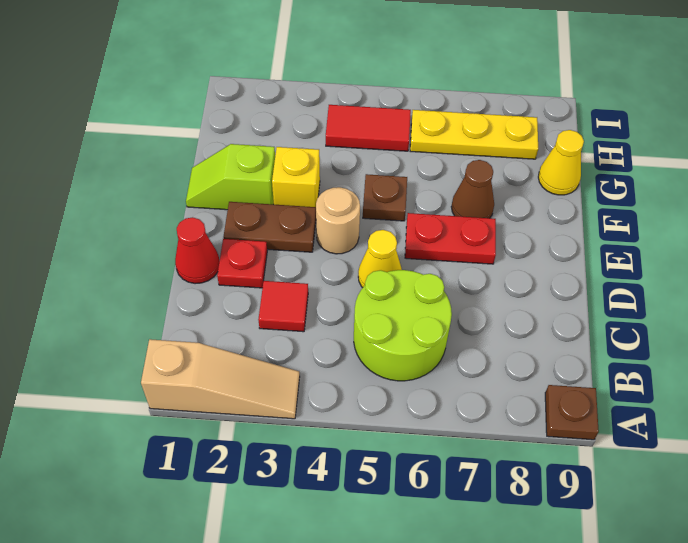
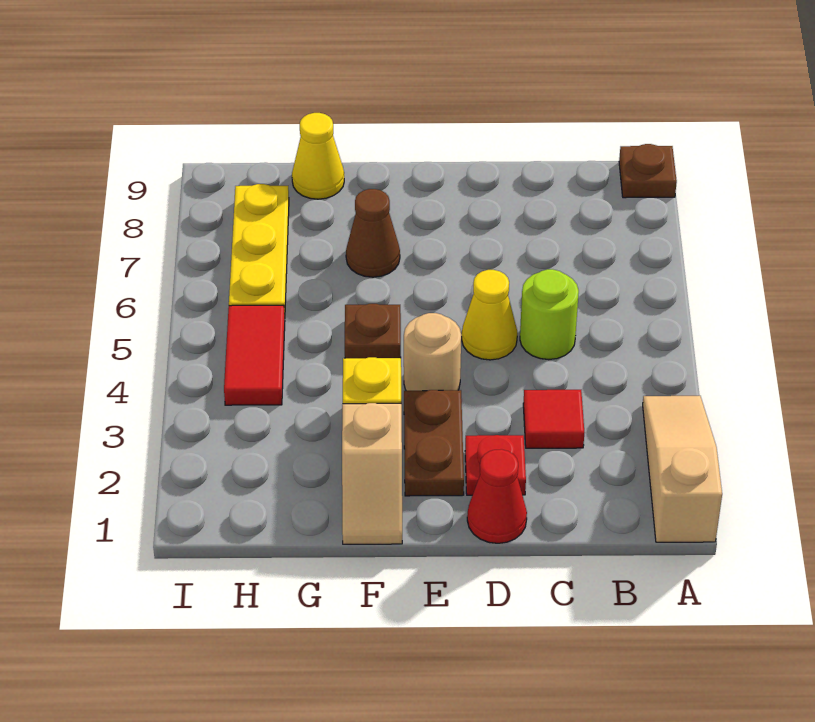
lime 2x2 round brick [354,270,452,381] -> lime 1x1 round brick [520,269,579,360]
red 1x2 plate [405,213,496,264] -> none
lime 1x2 slope [186,144,275,210] -> tan 1x2 slope [342,403,402,544]

